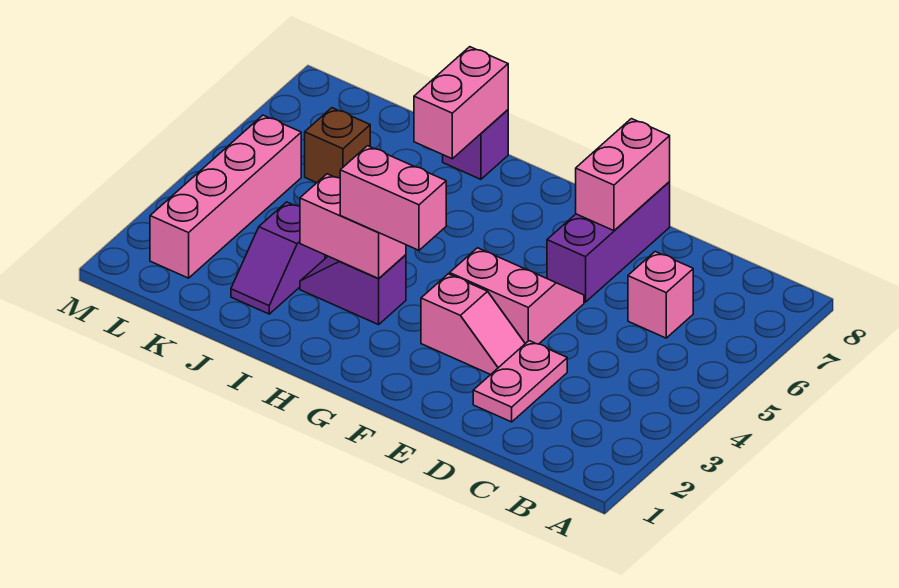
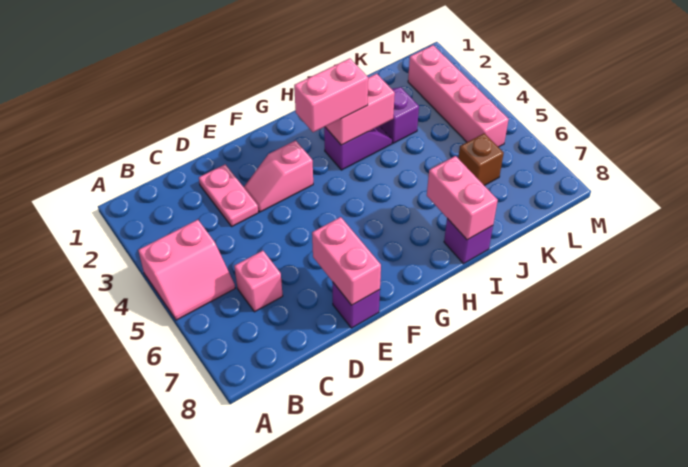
pink 2x2 slope [450,248,584,344] -> pink 2x2 slope moved to [138,220,235,320]
purple 1x3 brick [547,182,670,302] -> purple 1x1 brick [333,283,380,328]

